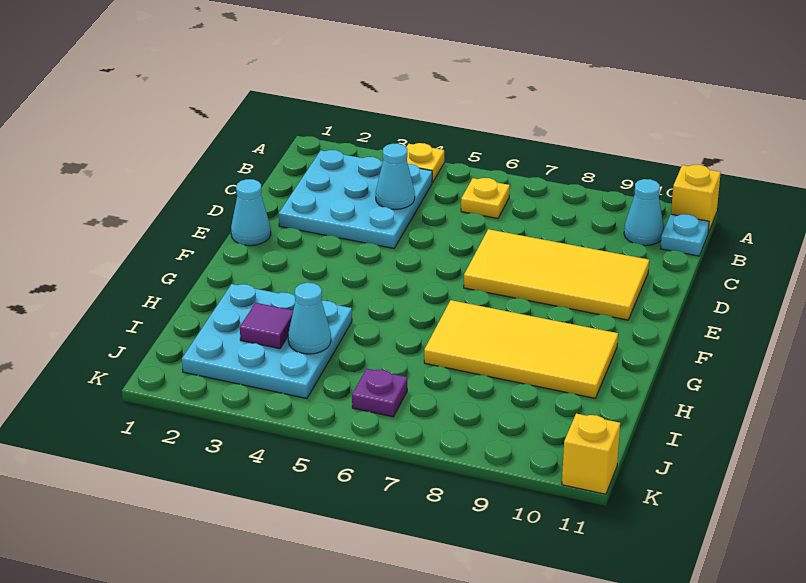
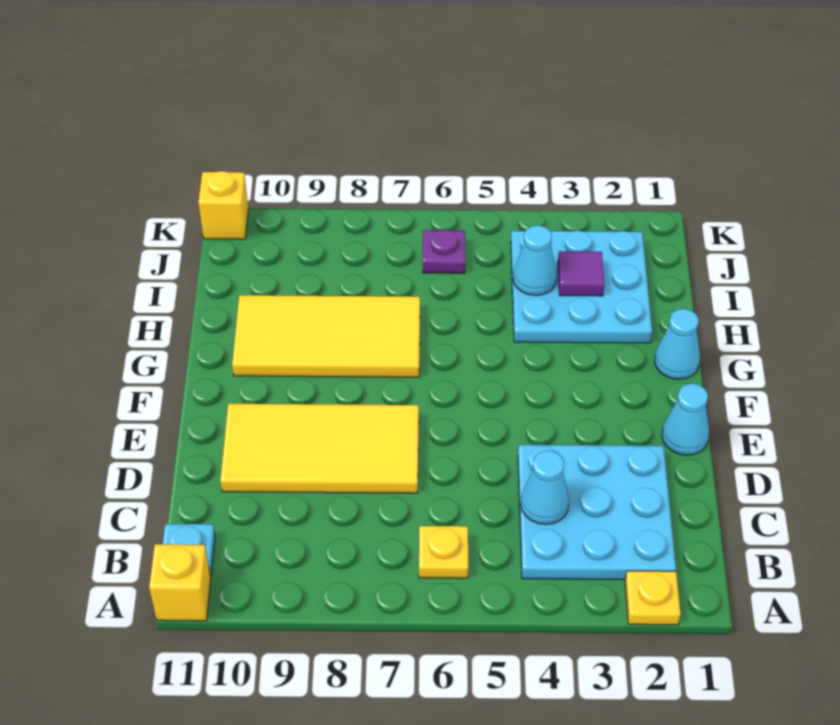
yellow 1x1 plate [406,143,444,183] -> yellow 1x1 plate moved to [625,571,681,625]
cyan 1x1 cone [624,179,664,246] -> cyan 1x1 cone moved to [655,309,700,379]

